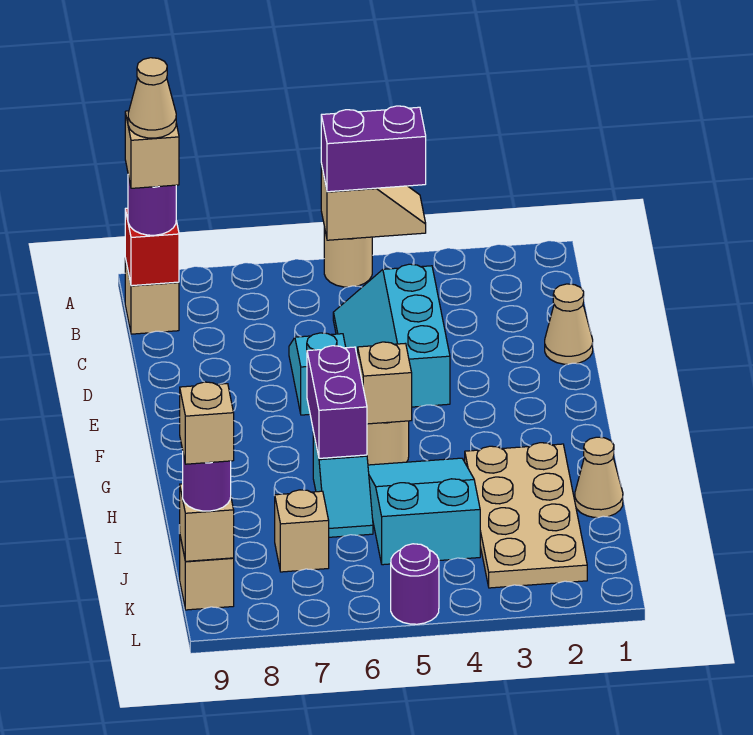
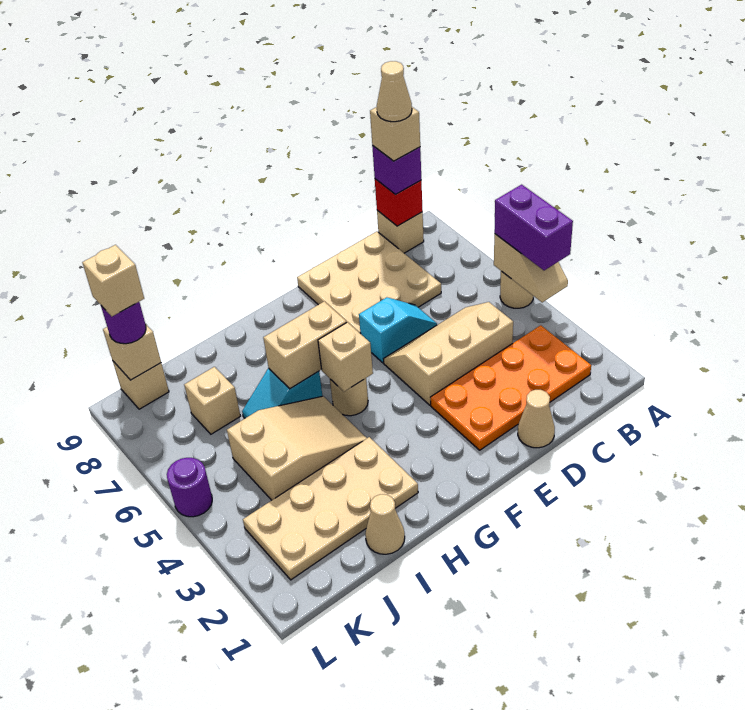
none -> orange 2x4 plate [431,325,591,450]
purple 1x1 round brick [128,176,176,235] -> purple 1x1 brick [372,146,421,194]
cyan 2x3 slope [333,264,450,407] -> tan 2x3 slope [384,302,513,405]
none -> tan 3x3 plate [297,231,441,334]
purple 1x2 brick [307,346,367,458] -> tan 1x2 brick [263,301,347,389]
cyan 2x3 slope [368,458,480,565] -> tan 2x3 slope [227,396,367,500]

